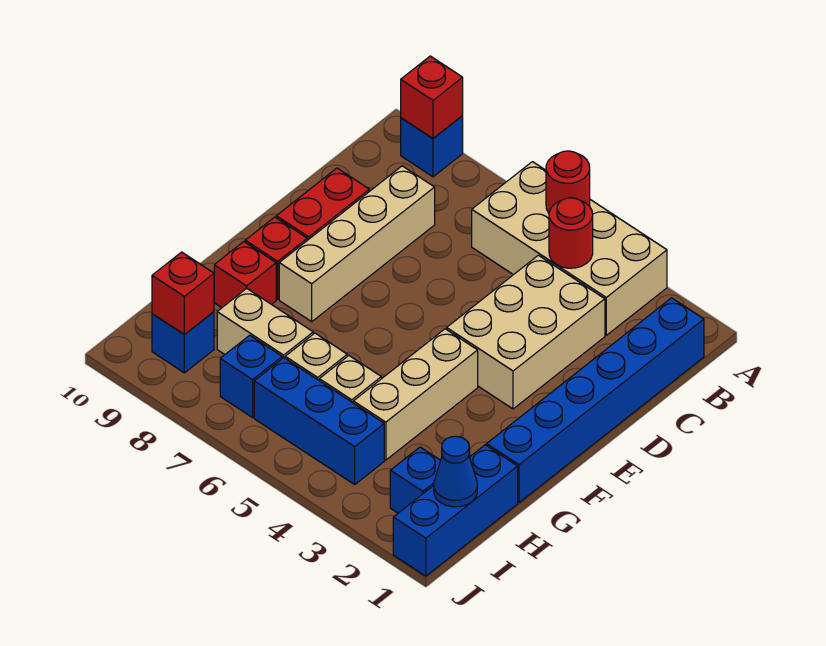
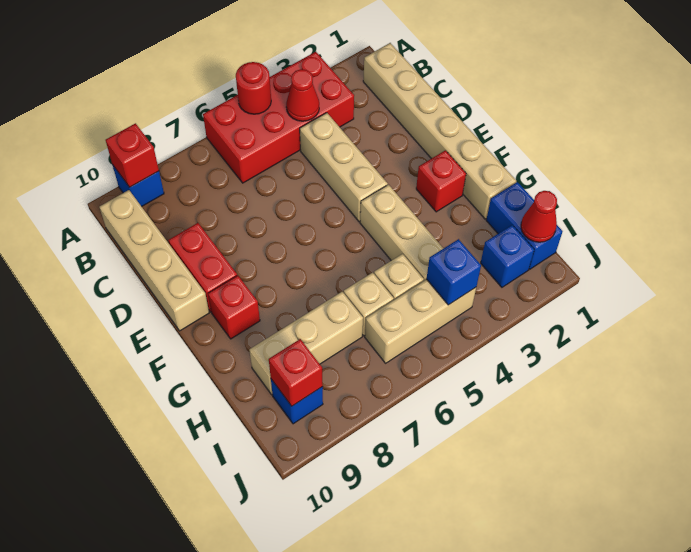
tan 2x4 brick [472,162,667,335] -> red 2x4 brick [203,52,354,183]
blue 1x6 brick [487,298,704,503] -> tan 1x6 brick [363,43,516,219]
red 1x1 round brick [549,198,593,268] -> red 1x1 cone [286,69,319,121]
tan 2x3 brick [447,255,605,409] -> tan 1x3 brick [300,113,388,222]
tan 1x4 brick [279,166,435,322] -> tan 1x4 brick moved to [100,190,209,331]
red 1x1 brick [214,242,276,308] -> red 1x1 brick moved to [416,150,466,212]
blue 1x3 brick [393,445,518,576] -> blue 1x2 brick [486,182,562,269]
tan 1x2 brick [217,288,313,358] -> tan 1x3 brick [249,292,363,395]
blue 1x1 cone [434,436,477,507] -> red 1x1 cone [521,191,557,242]
blue 1x3 brick [254,358,384,484] -> tan 1x3 brick [365,279,476,363]
blue 1x1 brick [220,335,282,417] -> blue 1x1 brick moved to [427,239,481,305]

